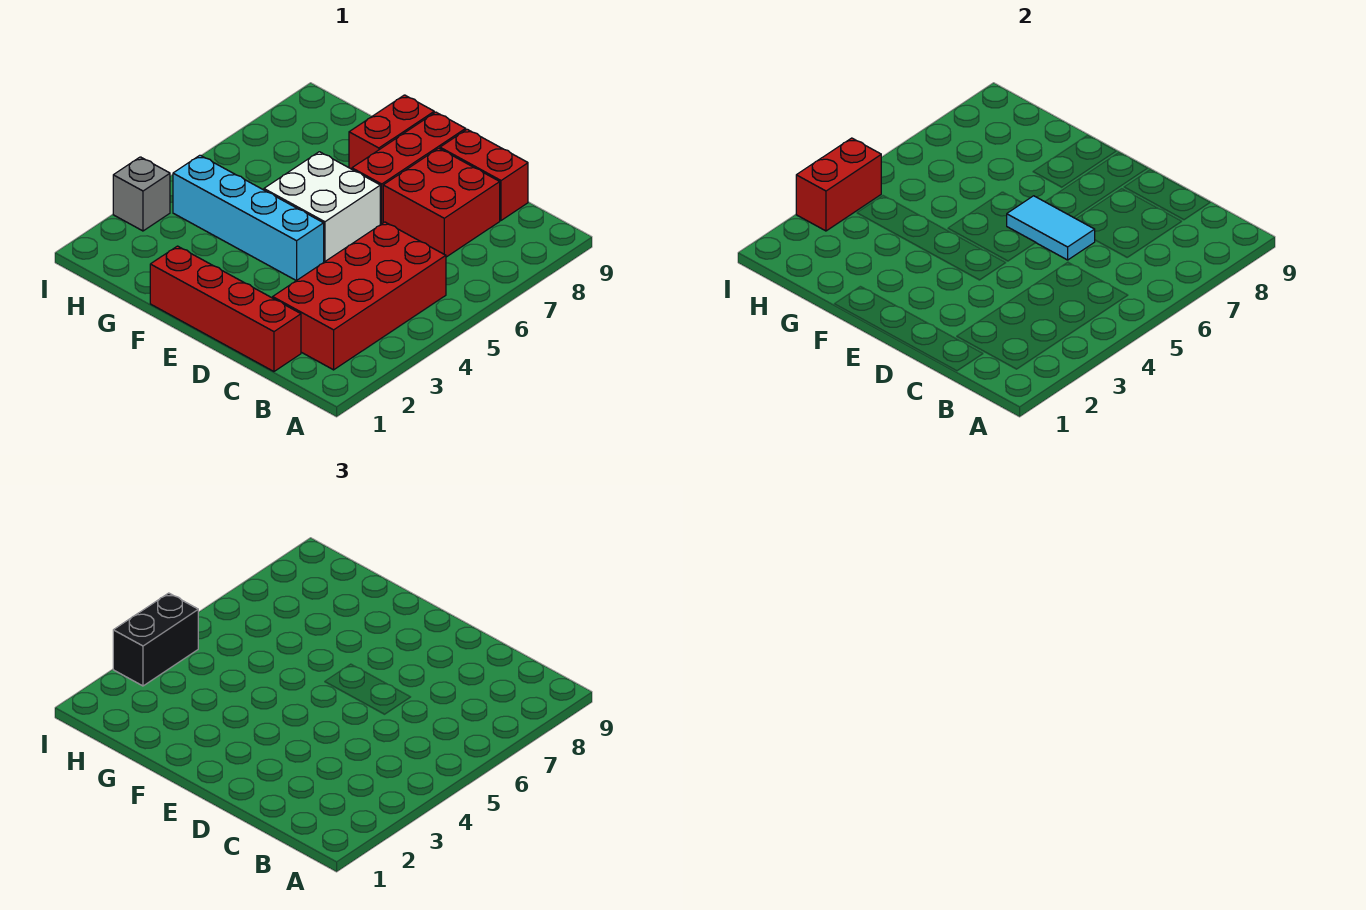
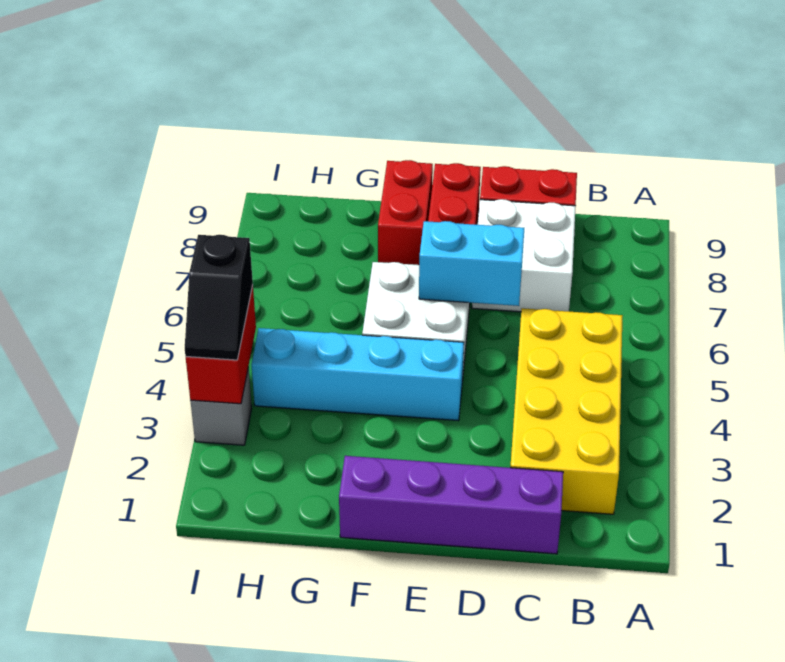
red 2x4 brick [273,222,446,370] -> yellow 2x4 brick [510,308,623,514]
red 1x4 brick [150,246,301,371] -> purple 1x4 brick [339,456,563,554]
red 2x2 brick [383,148,500,257] -> white 2x2 brick [472,199,576,312]
cyan 1x2 tile [1007,196,1095,260] -> cyan 1x2 brick [419,221,524,306]
black 1x2 brick [113,593,198,686] -> black 1x2 slope [185,235,253,360]

